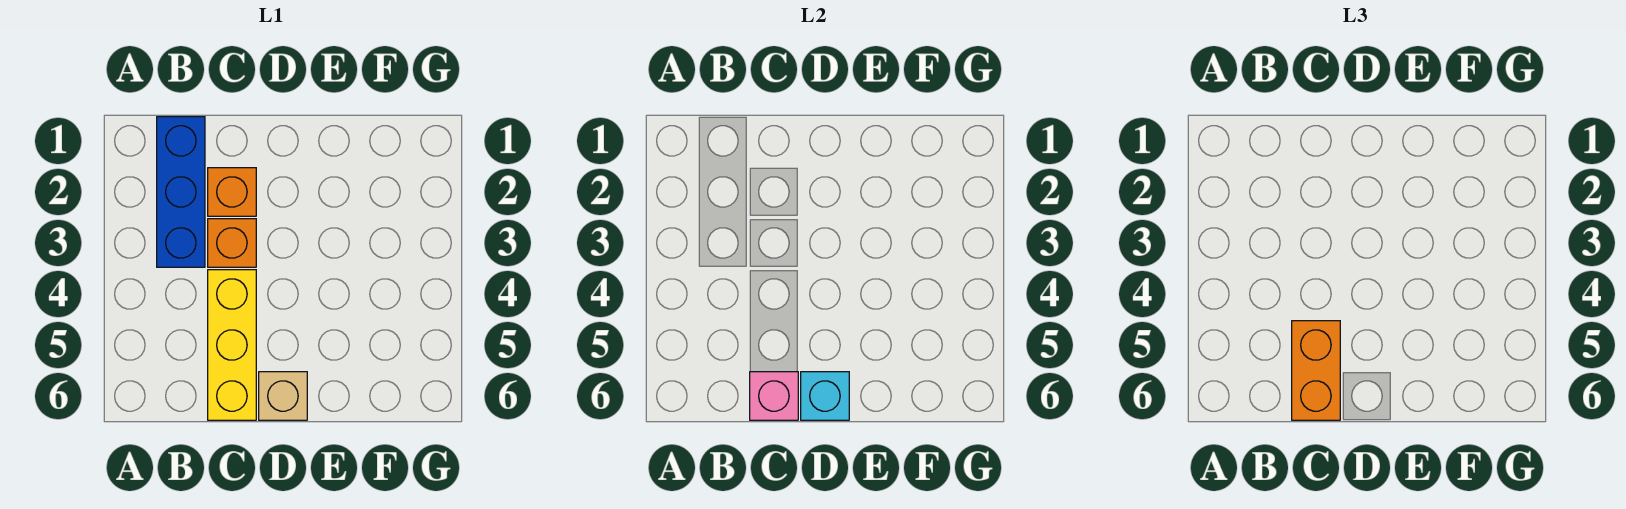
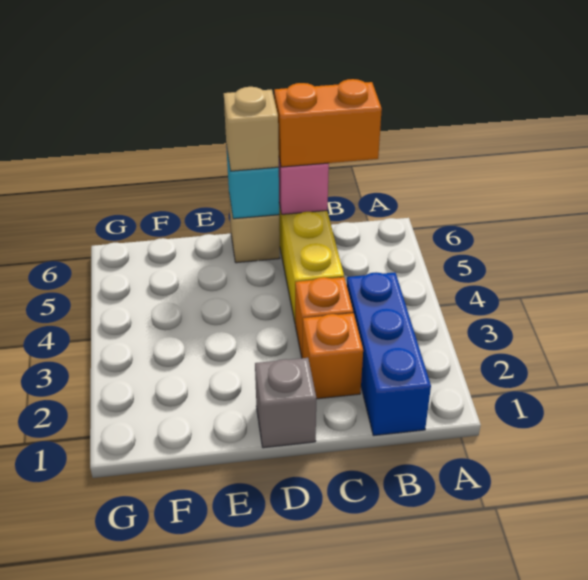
orange 1x2 brick [1292,321,1340,420] -> orange 1x2 brick turned to [274,79,382,167]
none -> grey 1x1 brick [255,358,316,448]
none -> tan 1x1 brick [224,87,279,171]

